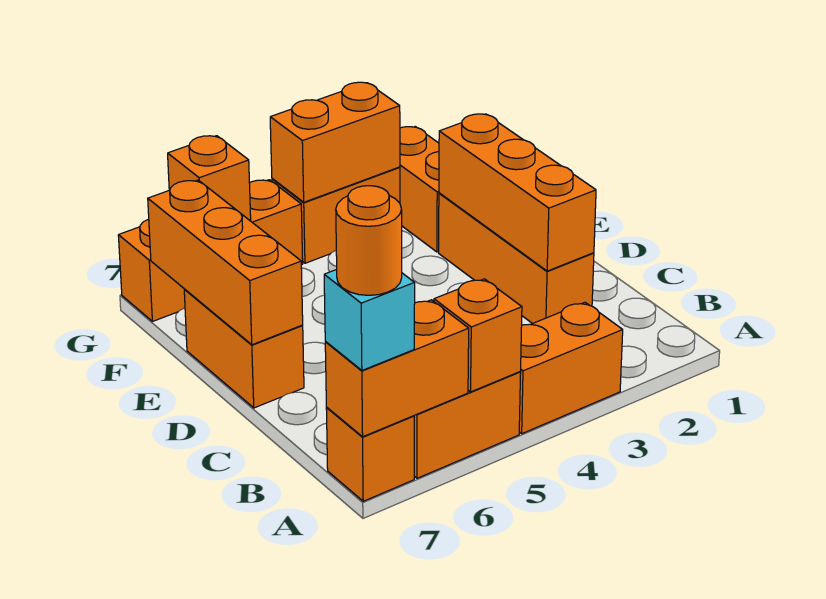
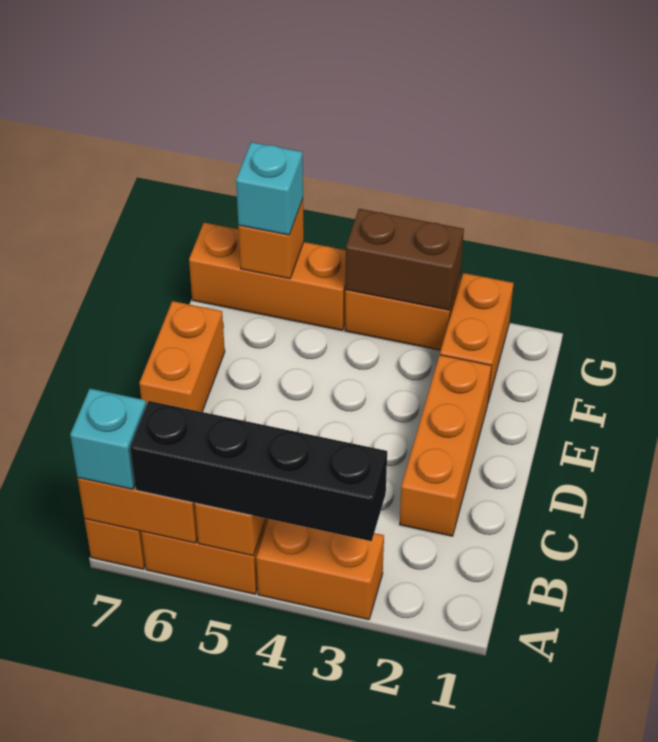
none -> black 1x4 brick [130,401,387,541]
orange 1x1 round brick [336,186,402,295] -> none
orange 1x3 brick [439,114,596,271] -> none
orange 1x3 brick [148,180,303,345] -> none
orange 1x2 brick [270,82,400,202] -> brown 1x2 brick [345,209,464,310]
none -> cyan 1x1 brick [236,142,303,235]

